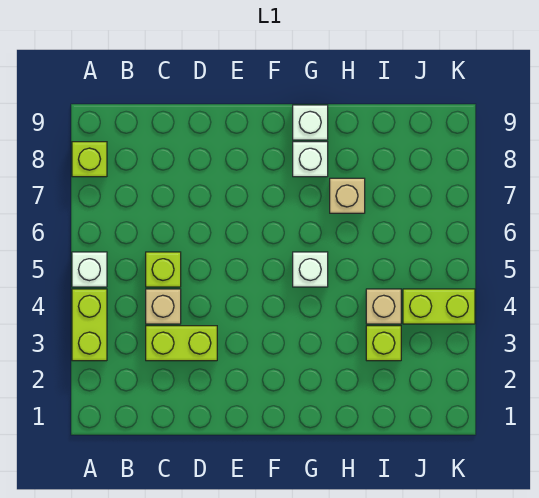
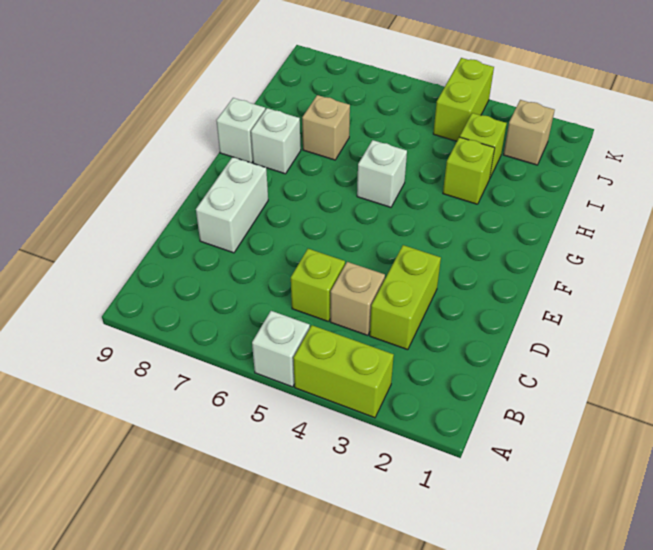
lime 1x1 brick [72,142,107,177] -> lime 1x1 brick moved to [443,137,495,204]
none -> white 1x2 brick [196,157,268,253]
tan 1x1 brick [366,289,401,324] -> tan 1x1 brick moved to [503,100,555,165]

